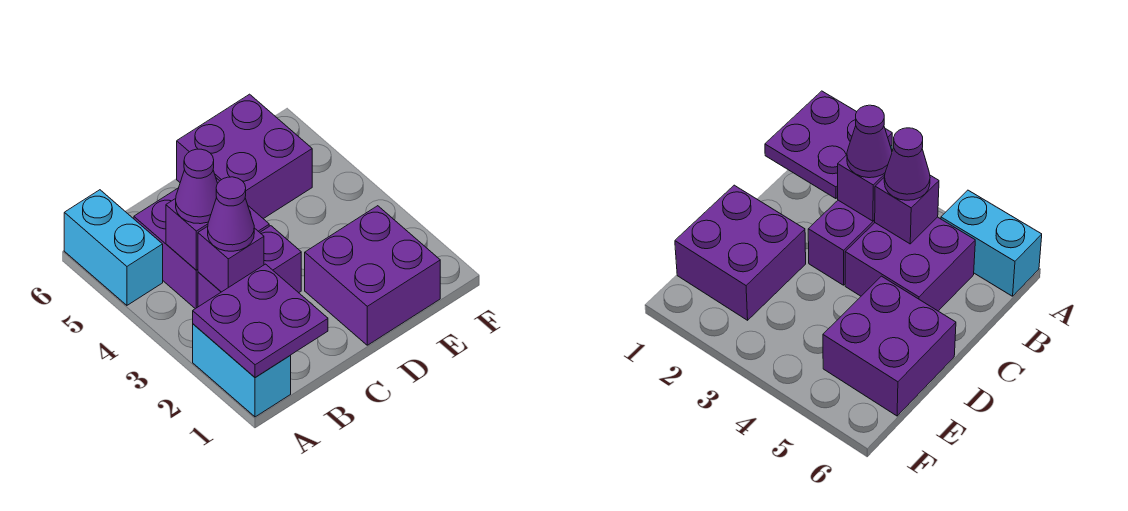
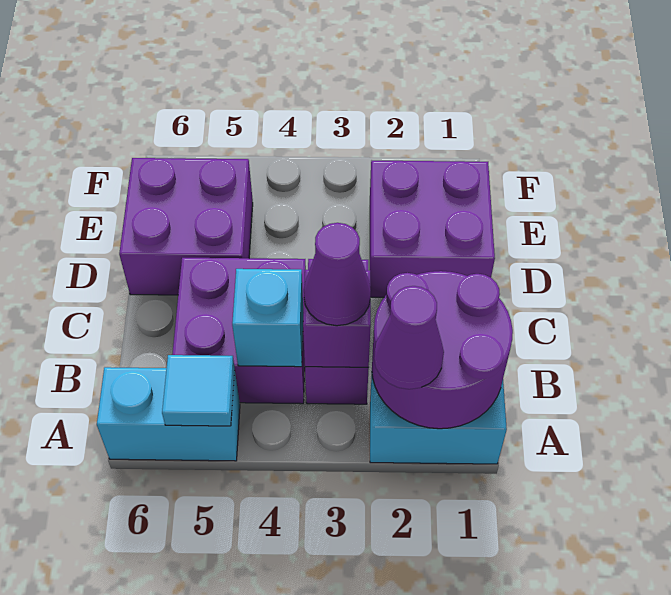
purple 2x2 plate [193,264,328,378] -> purple 2x2 round brick [372,271,513,429]
none -> cyan 1x1 tile [162,355,235,426]
purple 1x1 brick [166,199,208,270] -> cyan 1x1 brick [232,269,303,367]
purple 1x1 cone [176,149,218,224] -> purple 1x1 cone moved to [374,286,444,389]

